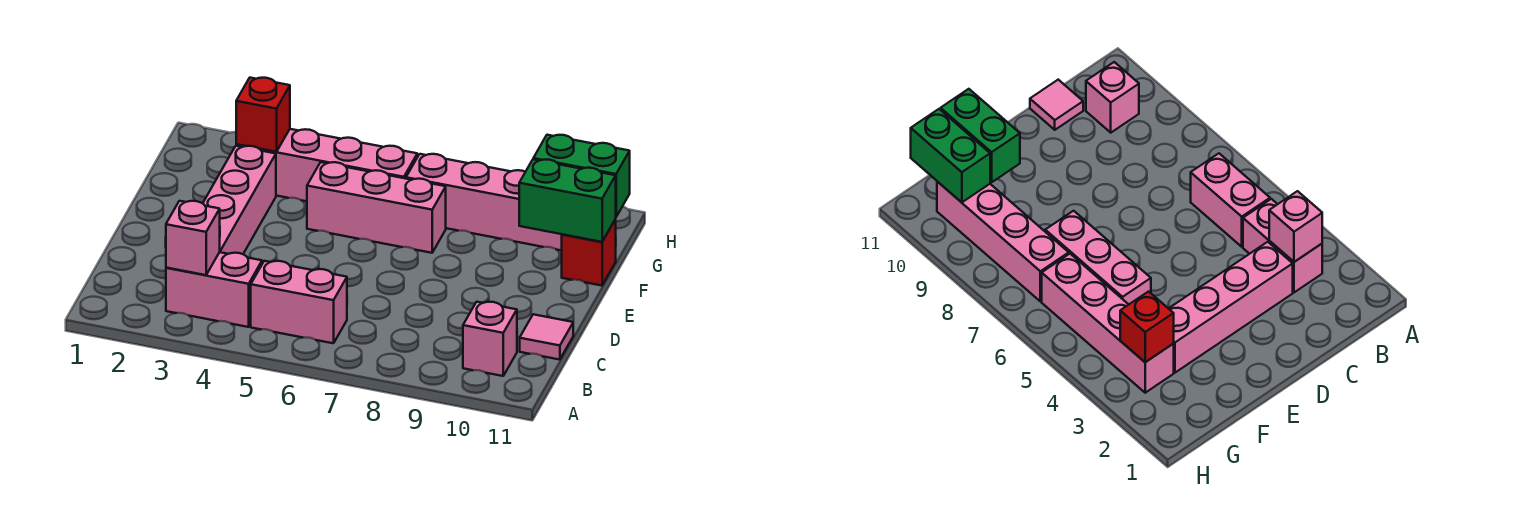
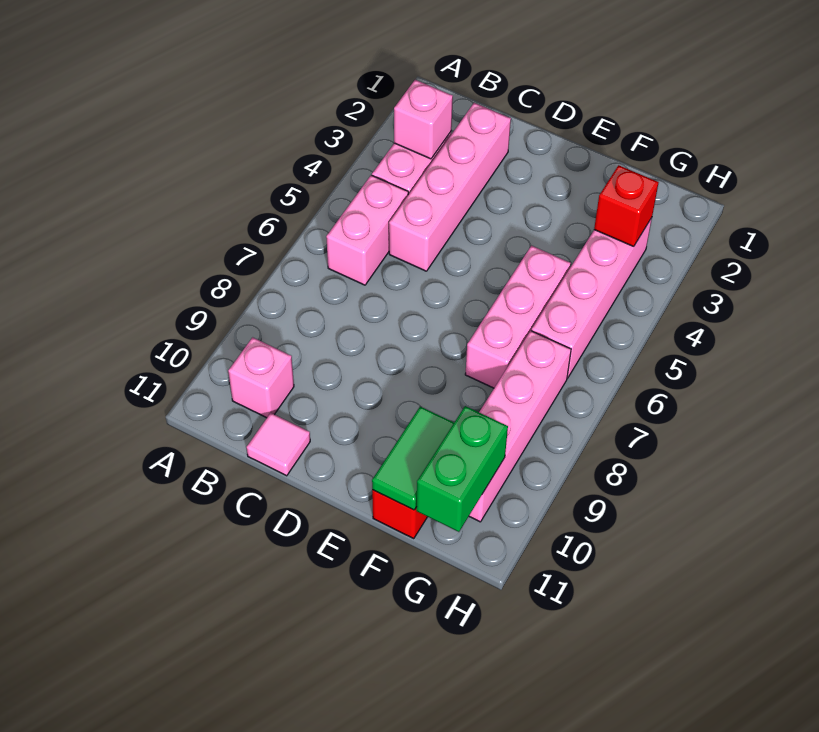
pink 1x4 brick [203,146,276,254] -> pink 1x4 brick turned to [389,103,511,271]
green 1x2 brick [519,159,616,242] -> green 1x2 tile [372,407,454,510]

